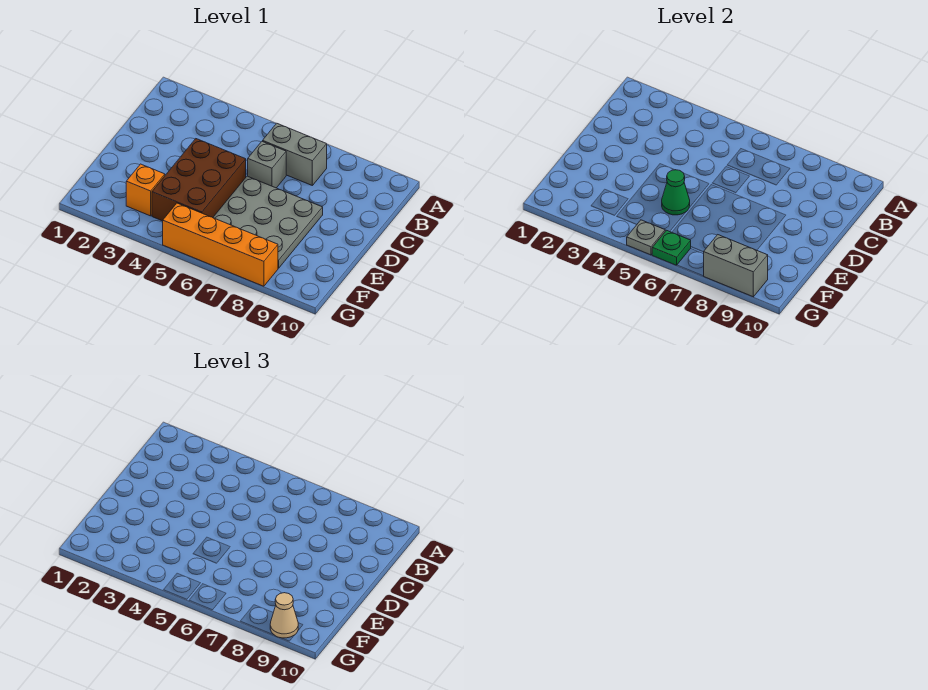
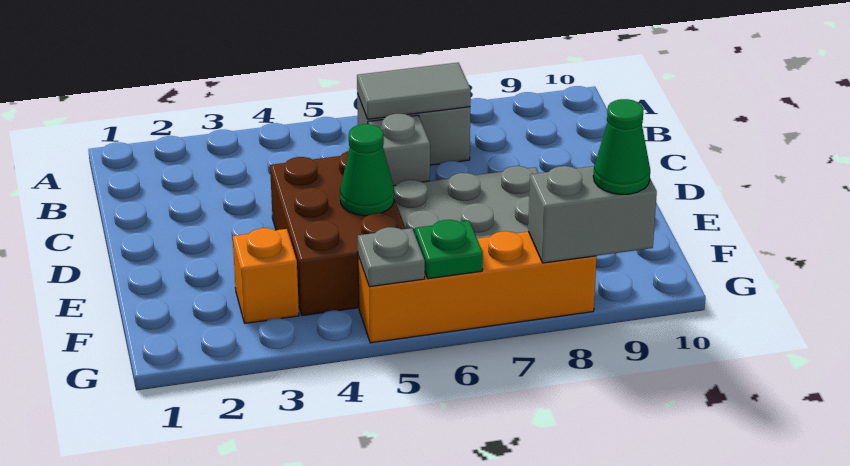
none -> grey 1x2 tile [357,63,471,119]
tan 1x1 cone [270,593,298,638] -> green 1x1 cone [593,99,650,194]

